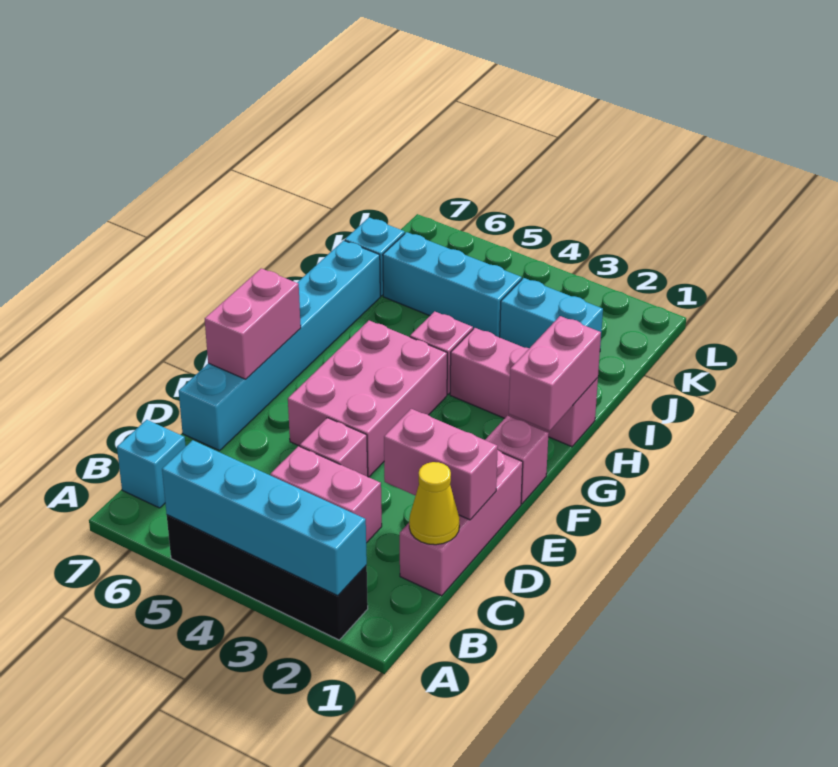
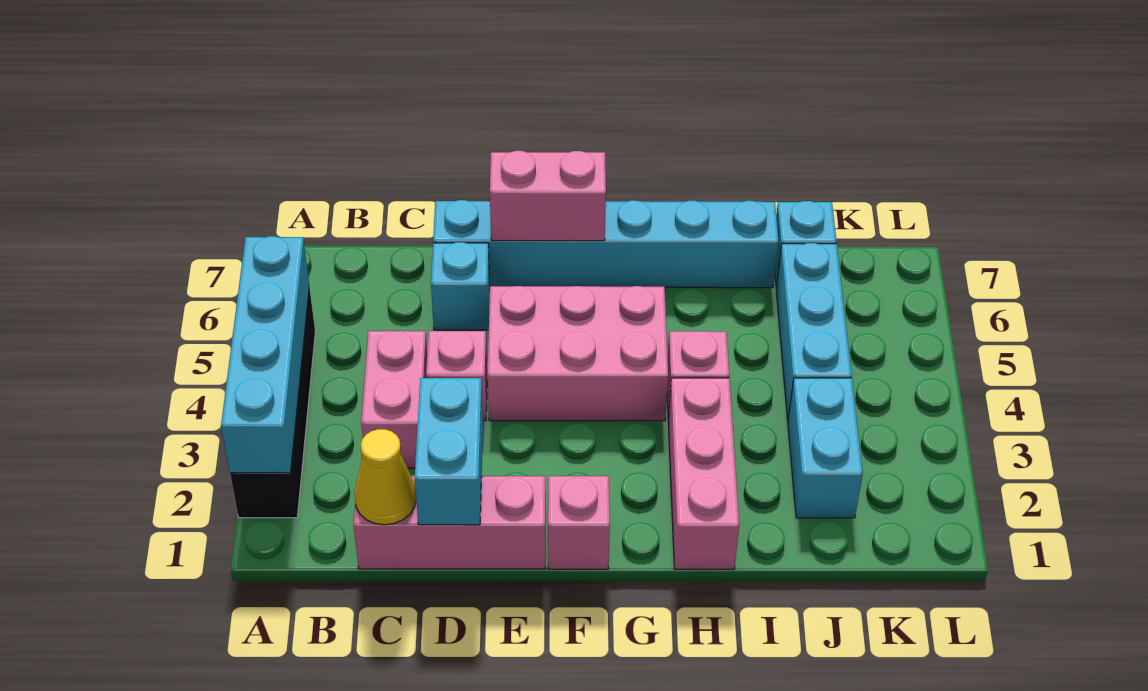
cyan 1x1 brick [117,420,186,508] -> cyan 1x1 brick moved to [431,242,490,330]
pink 1x2 brick [384,409,498,520] -> cyan 1x2 brick [415,378,483,525]
pink 1x2 brick [509,316,601,431] -> none

